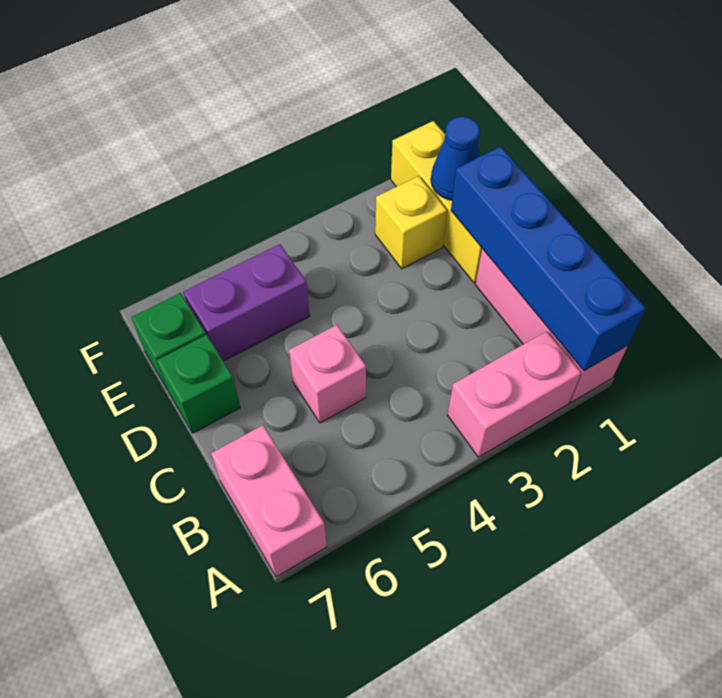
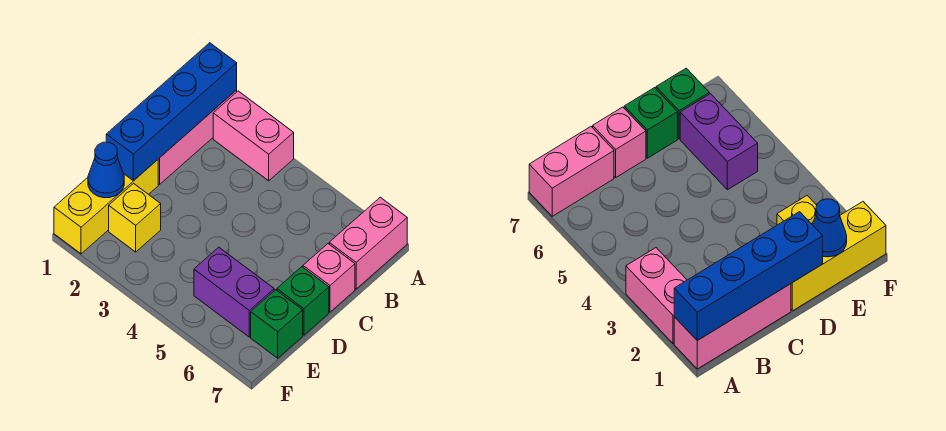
pink 1x1 brick [289,325,366,423] -> pink 1x1 brick moved to [303,244,355,312]

